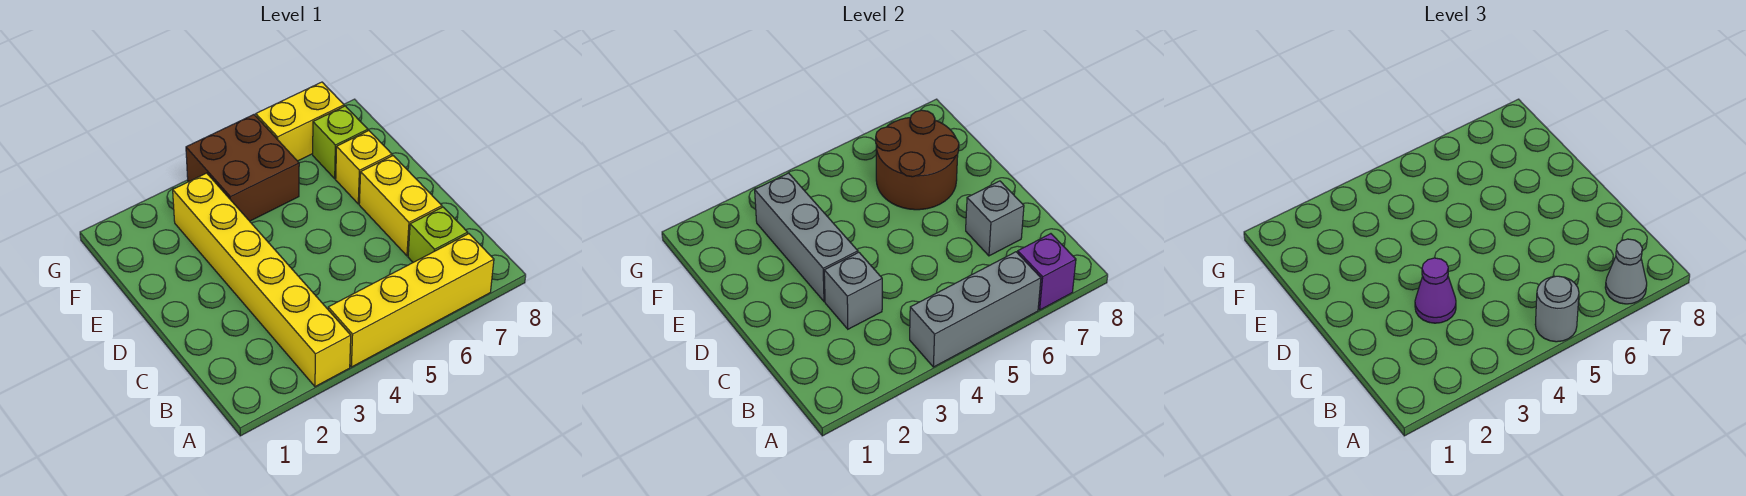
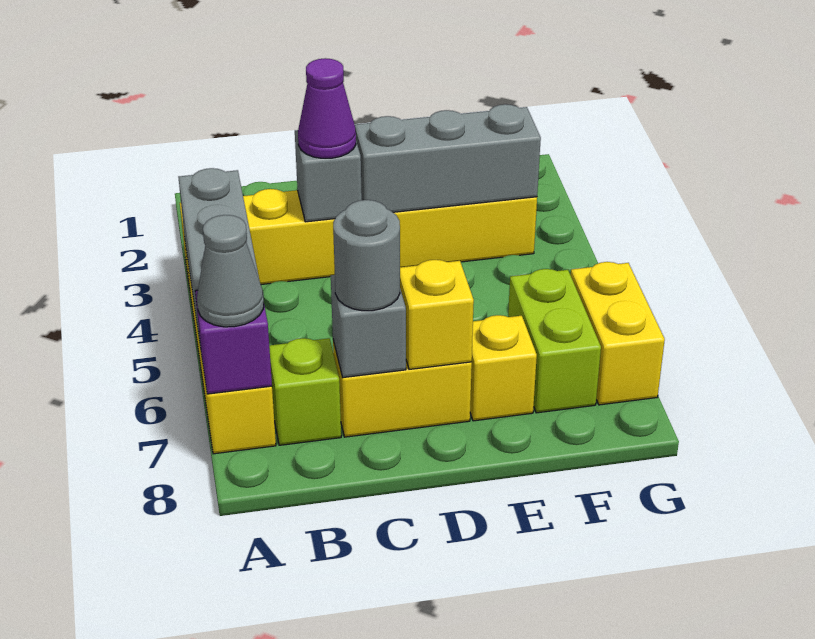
grey 1x1 round brick [1535,276,1579,342] -> grey 1x1 round brick moved to [333,200,400,311]
none -> yellow 1x1 brick [400,260,474,369]
brown 2x2 round brick [876,110,959,210] -> none
brown 2x2 brick [186,115,299,221] -> none
lime 1x1 brick [313,106,368,179] -> lime 1x2 brick [508,269,601,413]

